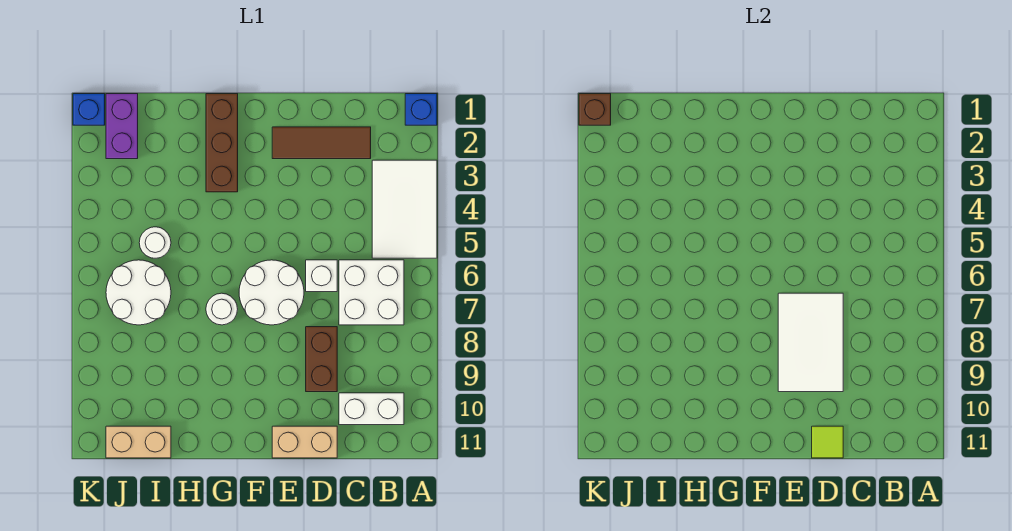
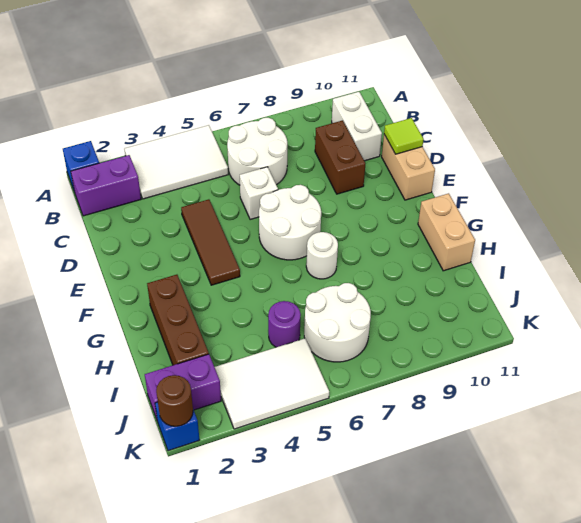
none -> purple 1x2 brick [71,155,141,216]
white 2x2 brick [339,260,404,325] -> white 2x2 round brick [227,118,287,185]
brown 1x3 tile [272,127,371,159] -> brown 1x3 tile moved to [181,199,240,285]
white 2x3 tile [778,293,843,392] -> white 2x3 tile moved to [215,339,329,429]
brown 1x2 brick [306,327,337,392] -> brown 1x2 brick turned to [315,120,366,194]
brown 1x3 brick [206,94,238,192] -> brown 1x3 brick turned to [147,275,209,365]
white 1x1 round brick [139,227,171,258] -> purple 1x1 round brick [268,301,301,347]
tan 1x2 brick [106,426,171,458] -> tan 1x2 brick moved to [418,193,475,271]
brown 1x1 brick [579,94,611,125] -> brown 1x1 round brick [156,375,193,426]

